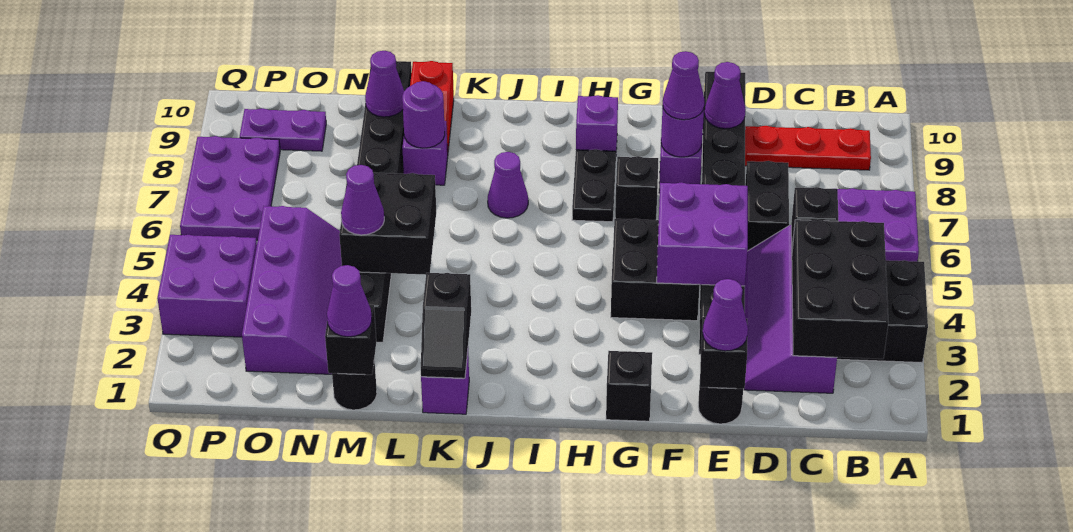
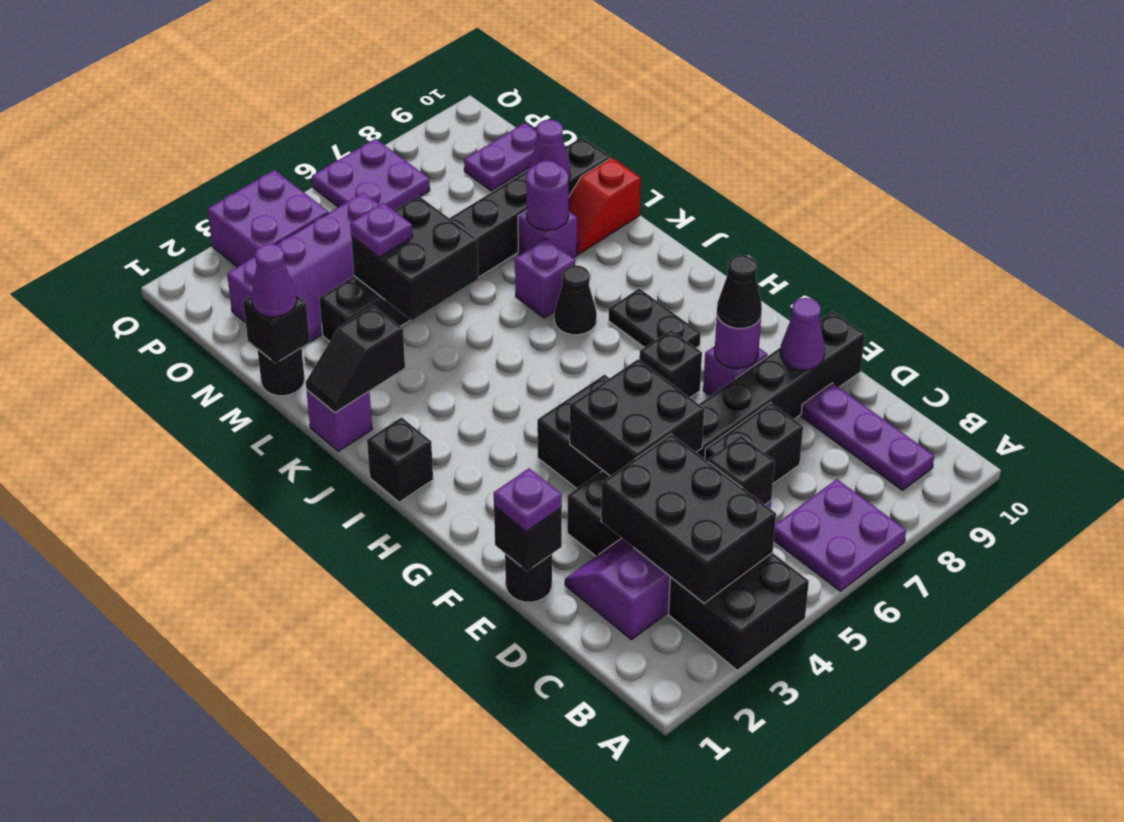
black 2x3 brick [792,219,888,359] -> black 2x3 brick turned to [601,434,776,603]
red 1x3 plate [745,126,871,170] -> purple 1x3 plate [801,383,934,490]
purple 1x1 cone [703,279,748,351] -> purple 1x1 plate [494,468,562,532]
purple 2x2 brick [657,182,748,286] -> black 2x2 brick [570,359,704,476]
purple 1x1 cone [663,51,704,120] -> black 1x1 cone [717,255,762,328]
black 1x1 brick [606,351,652,421] -> black 1x1 brick moved to [367,417,433,502]
black 1x2 plate [572,149,616,222] -> black 1x2 plate turned to [608,289,701,348]
purple 1x1 brick [576,95,618,151] -> purple 1x1 brick moved to [515,239,575,318]
purple 1x1 cone [488,152,528,218] -> black 1x1 cone [554,265,597,335]
purple 1x1 cone [341,165,384,235] -> purple 1x1 plate [350,203,413,257]
purple 1x2 plate [240,108,326,151] -> purple 1x2 plate turned to [464,123,537,191]
purple 2x3 plate [180,136,280,240] -> purple 2x2 plate [312,139,430,210]

